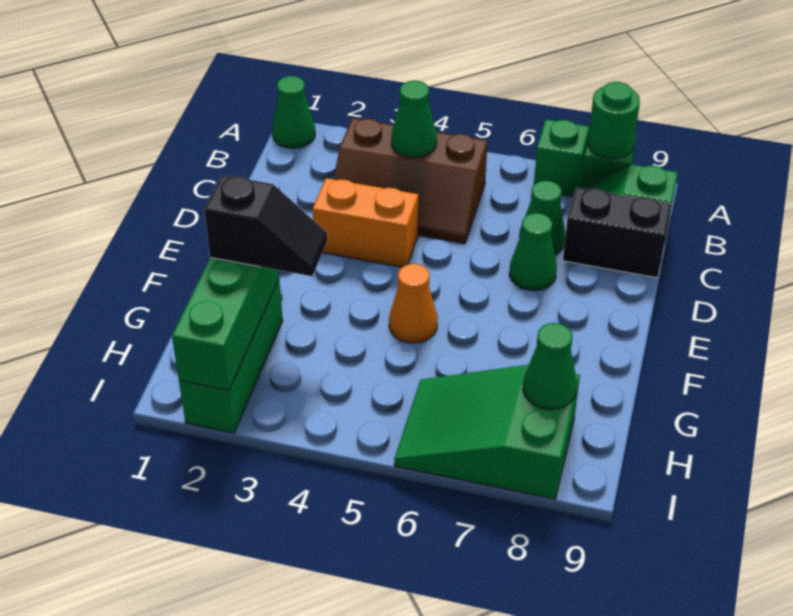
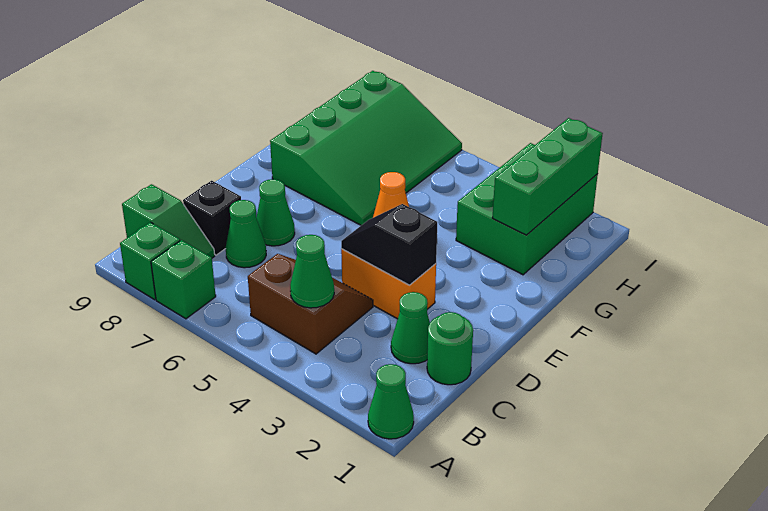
green 1x1 round brick [588,82,640,159] -> green 1x1 round brick moved to [427,312,473,385]
brown 2x3 slope [334,118,487,244] -> brown 2x2 slope [248,254,373,354]
black 1x2 brick [563,188,671,278] -> black 1x1 brick [183,181,241,255]
green 1x3 brick [179,279,283,433] -> green 2x3 brick [456,143,598,275]
black 1x2 slope [204,175,327,276] -> black 1x2 slope moved to [341,204,437,285]
green 2x3 slope [394,365,580,499] -> green 3x4 slope [270,71,462,225]
green 1x1 cone [523,323,577,409] -> green 1x1 cone moved to [391,292,430,364]

